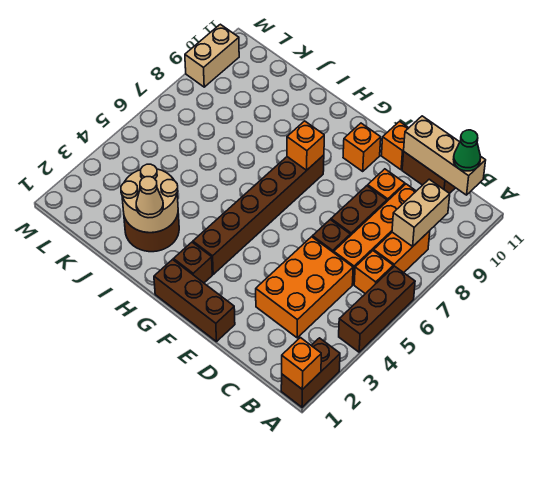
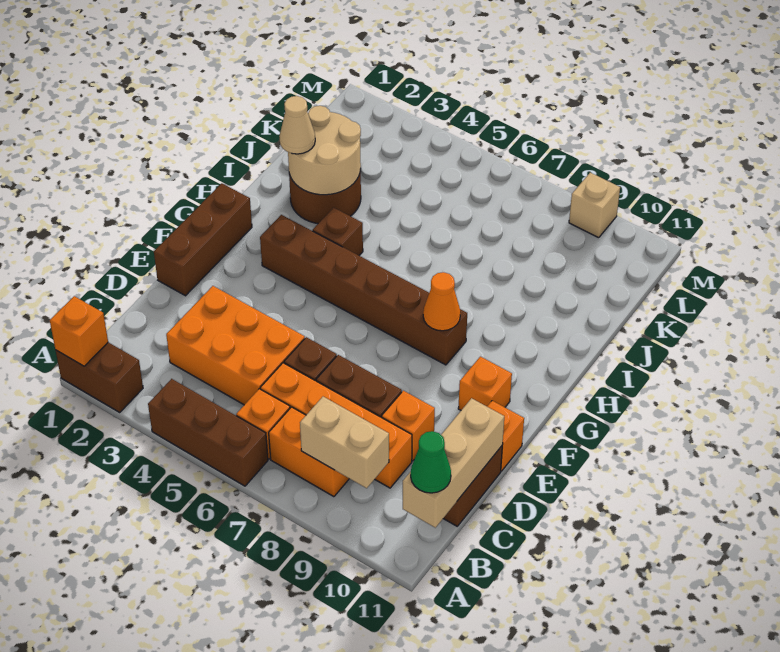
brown 1x1 brick [174,242,212,283] -> brown 1x1 brick moved to [313,208,363,255]
orange 1x1 brick [287,121,324,170] -> orange 1x1 cone [423,272,460,331]
tan 1x2 brick [185,24,239,87] -> tan 1x1 brick [569,173,620,238]

